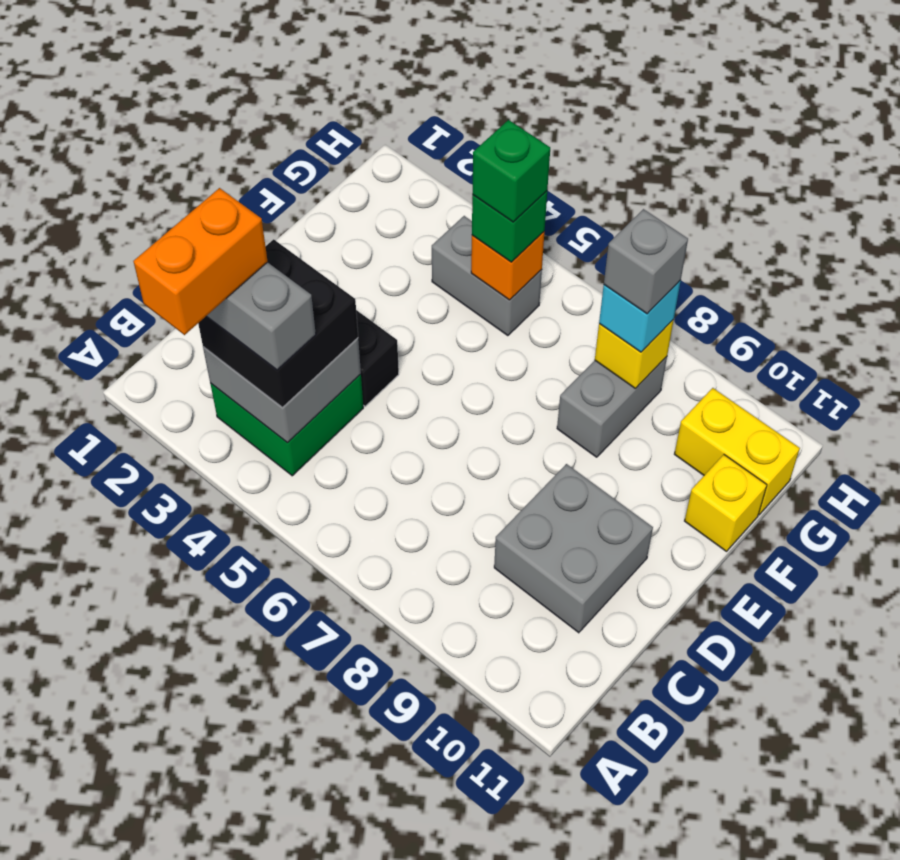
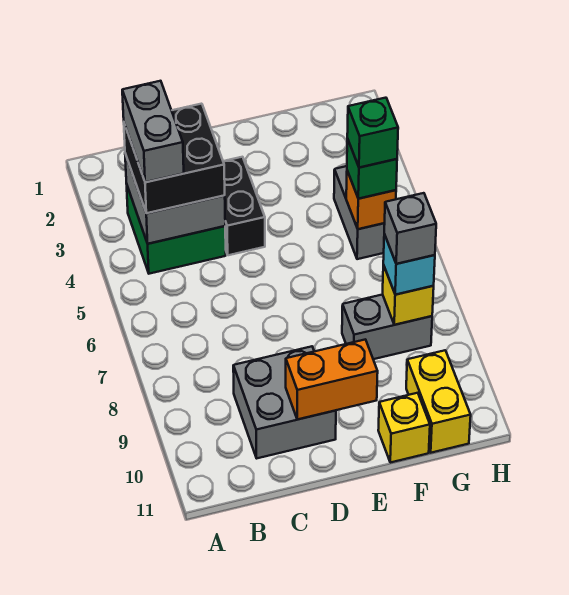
orange 1x2 brick [133,188,268,335] -> orange 1x2 brick moved to [286,339,378,419]

